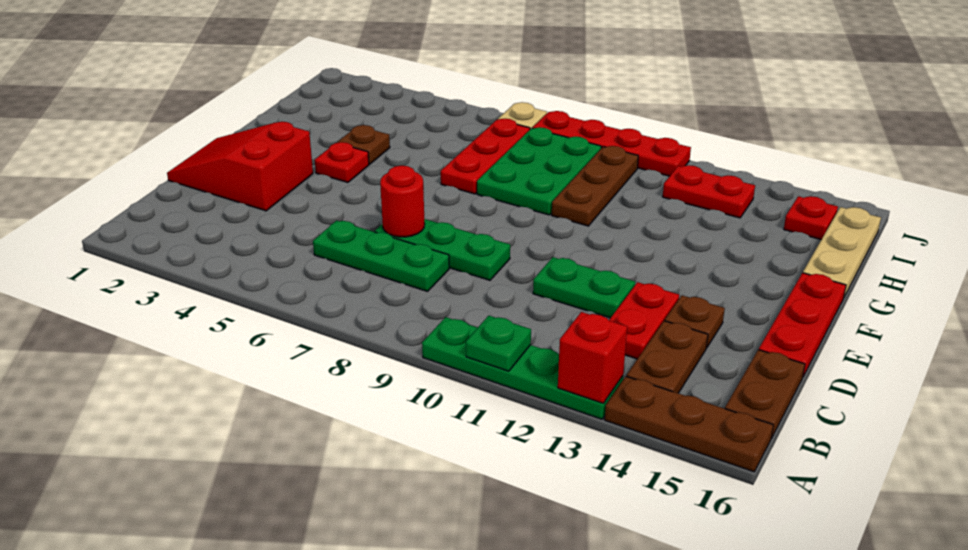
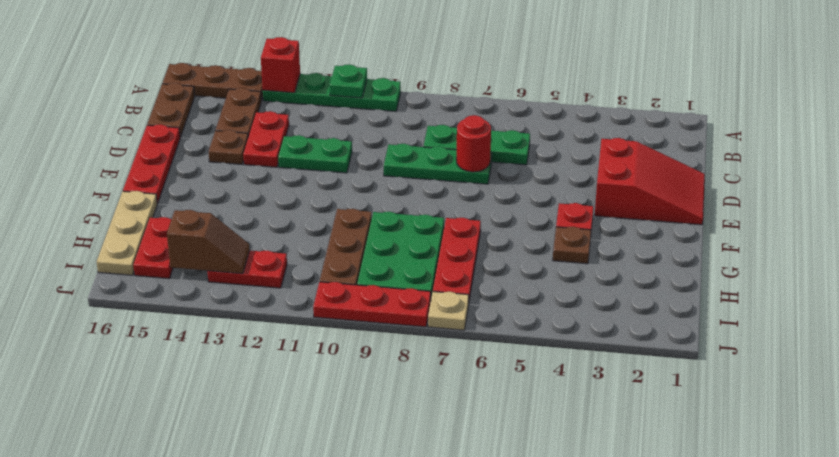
none -> brown 1x2 slope [167,210,250,274]
red 1x1 plate [784,196,838,239] -> red 1x2 plate [133,217,173,279]
red 1x4 plate [532,111,691,176] -> red 1x3 plate [313,282,431,327]

